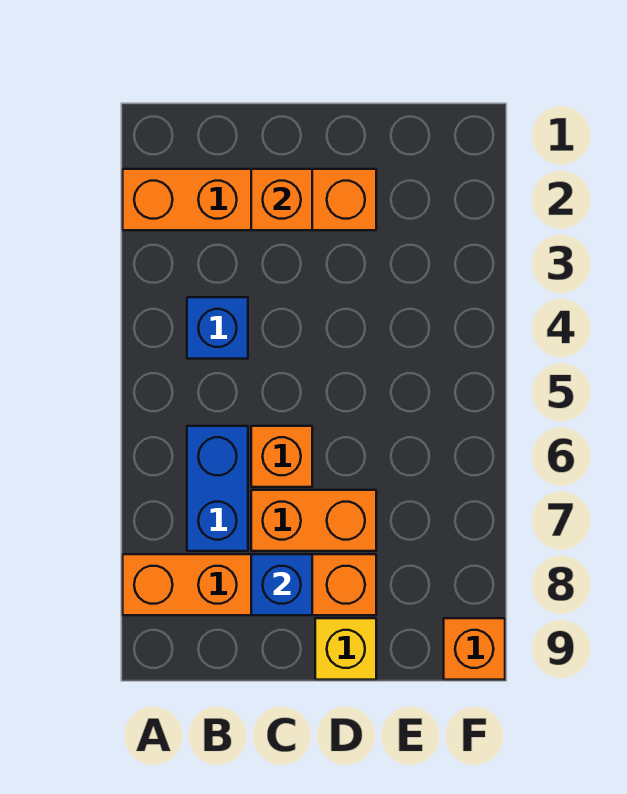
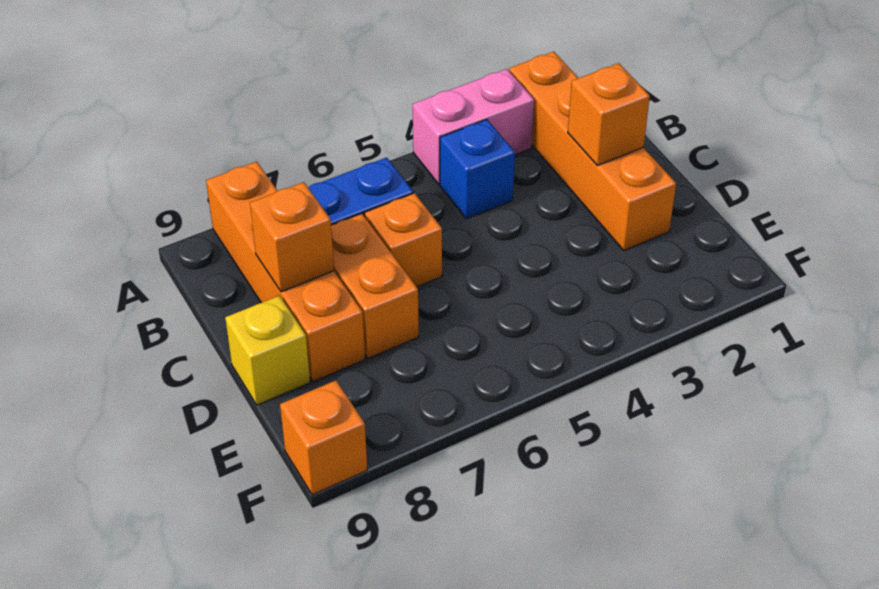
none -> pink 1x2 brick [413,69,534,184]
blue 1x1 brick [251,554,312,615] -> orange 1x1 brick [250,182,334,292]

